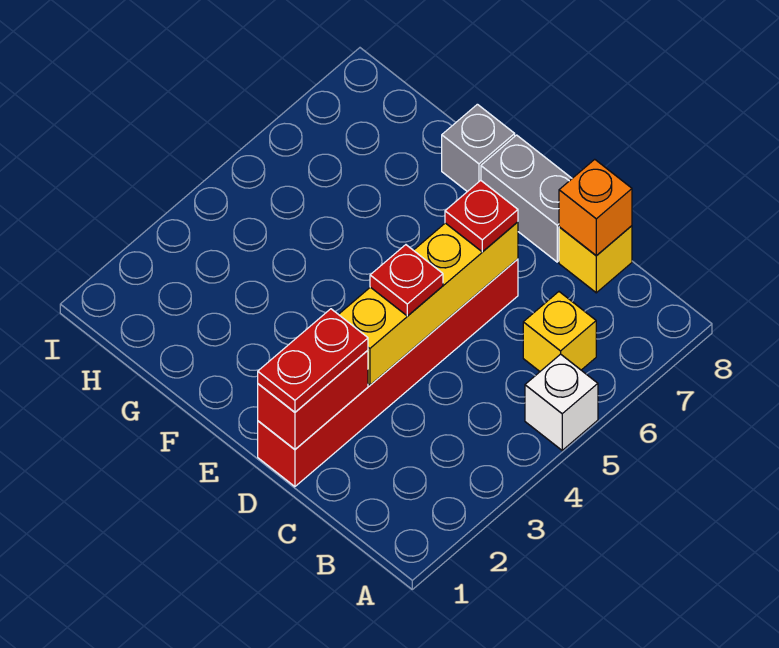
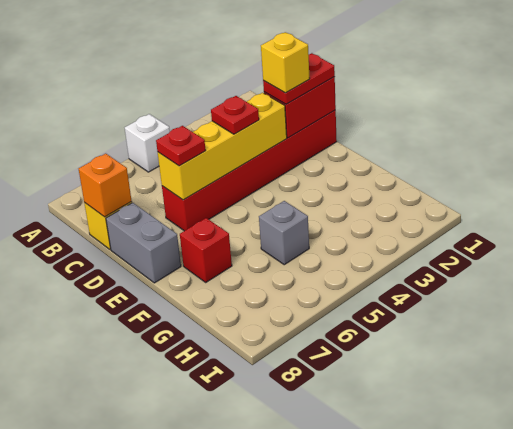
yellow 1x1 brick [523,292,596,371] -> yellow 1x1 brick moved to [261,32,310,93]
none -> red 1x1 brick [180,218,232,282]
grey 1x1 brick [442,104,515,192] -> grey 1x1 brick moved to [259,201,309,265]

